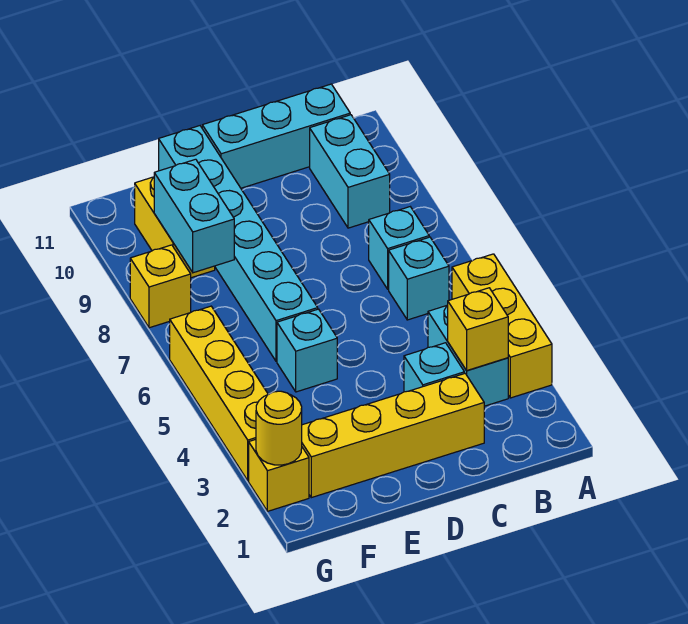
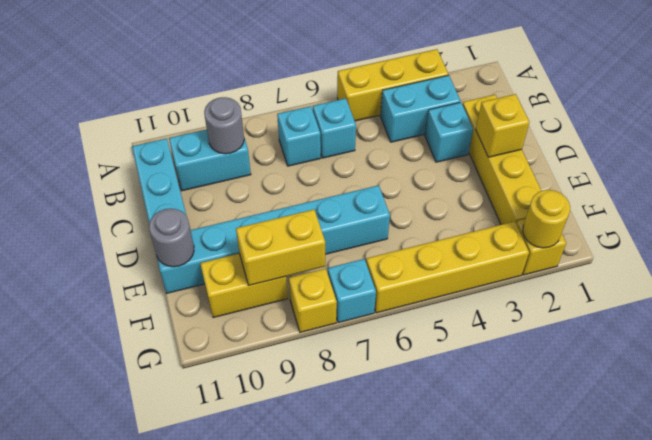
yellow 1x1 brick [448,288,508,370] -> yellow 1x1 brick moved to [476,94,529,157]
none -> grey 1x1 round brick [204,97,244,154]
cyan 1x1 brick [277,309,337,392] -> cyan 1x1 brick moved to [328,259,376,323]
none -> grey 1x1 round brick [149,208,194,267]
cyan 1x2 brick [154,159,234,273] -> yellow 1x2 brick [236,210,325,285]

